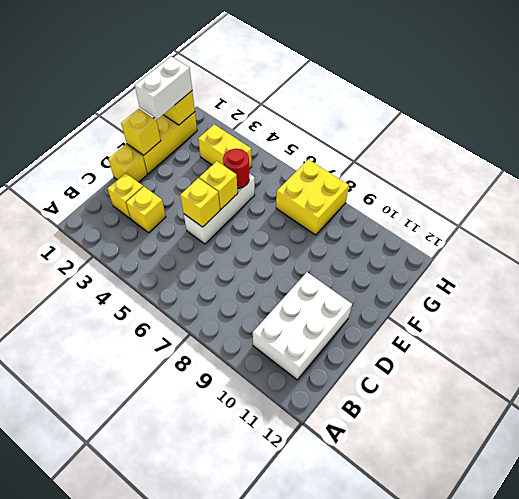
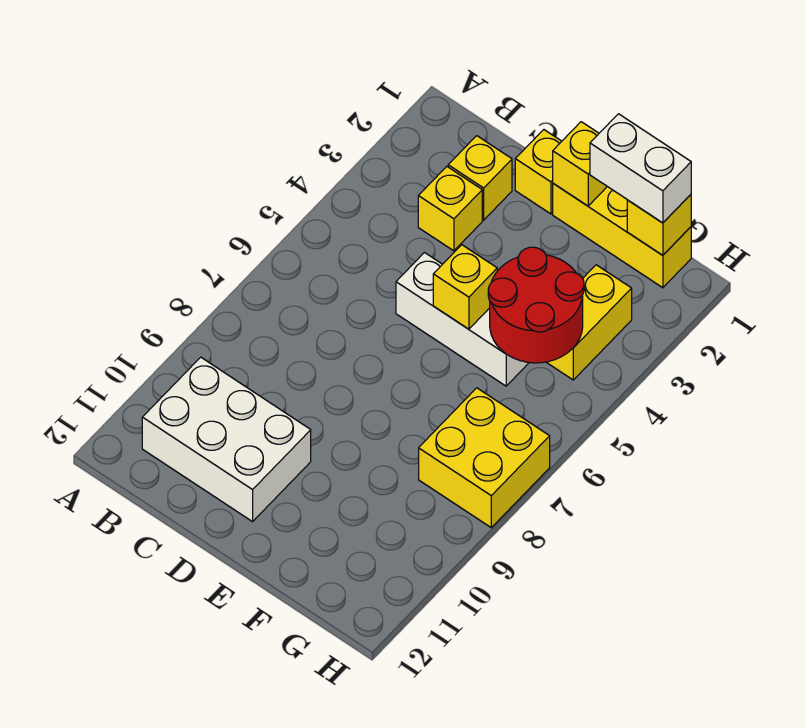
yellow 1x1 brick [180,178,220,227] -> none
red 1x1 round brick [223,149,249,188] -> red 2x2 round brick [488,247,584,363]

